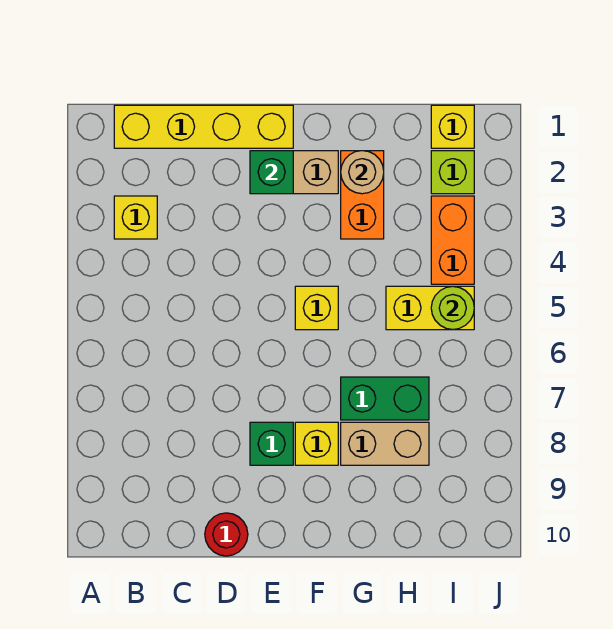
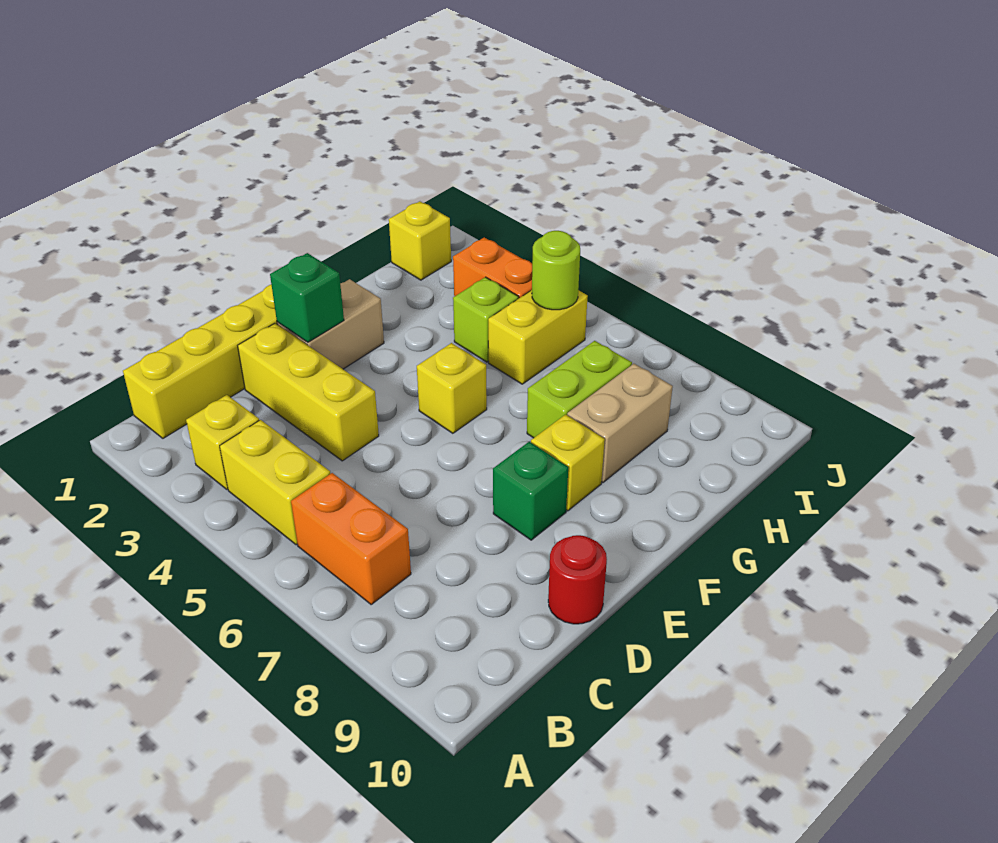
none -> yellow 1x2 brick [220,420,331,545]
none -> yellow 1x3 brick [238,323,379,461]
orange 1x2 brick [341,151,384,239] -> orange 1x2 brick moved to [291,473,411,604]
tan 1x1 round brick [341,151,384,194] -> none
green 1x2 brick [341,377,429,420] -> lime 1x2 brick [527,341,632,438]
lime 1x1 brick [431,151,474,194] -> lime 1x1 brick moved to [453,277,519,362]

